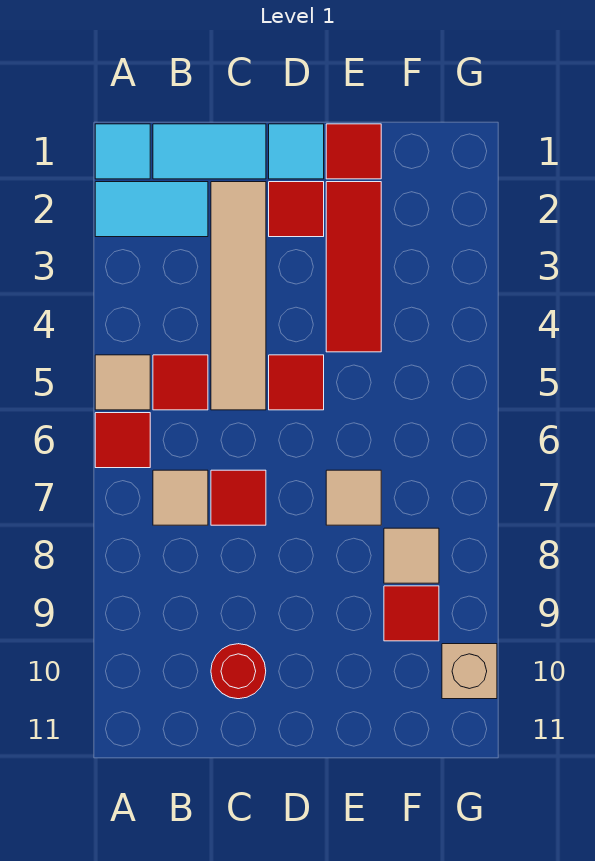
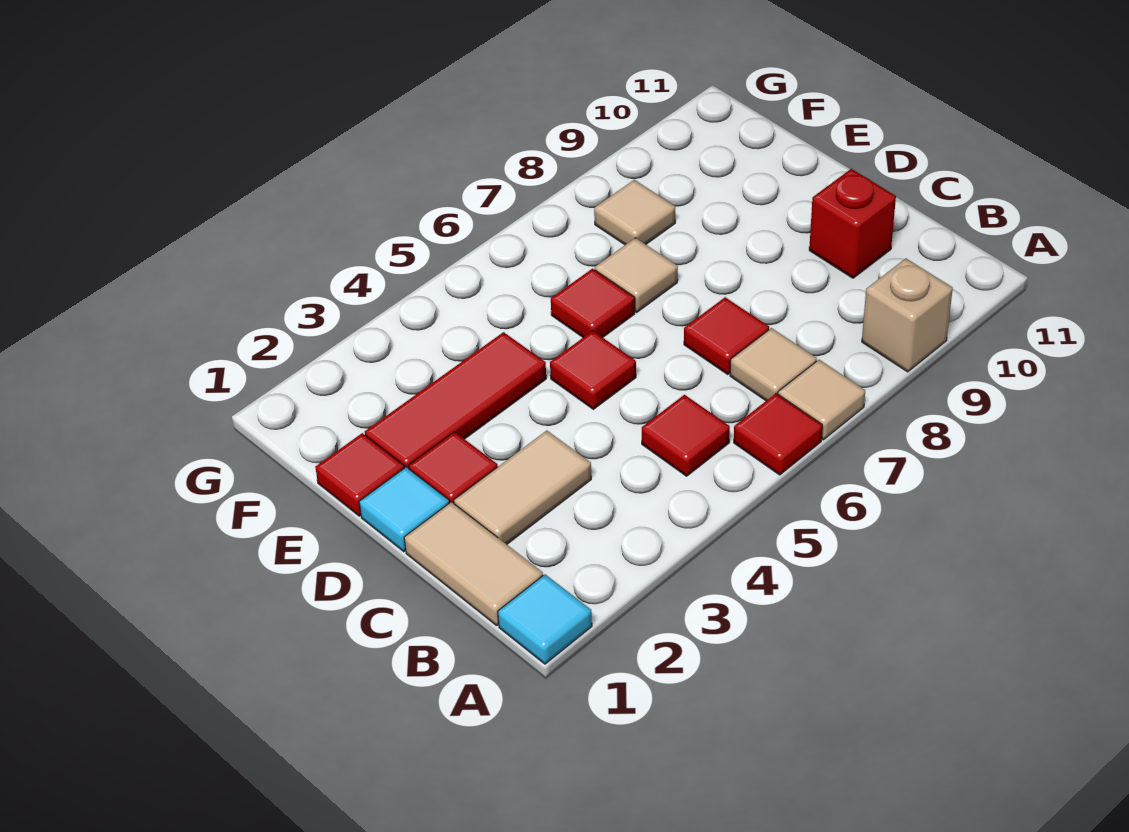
cyan 1x2 tile [95,182,208,237] -> none
tan 1x1 tile [95,355,150,410] -> tan 1x1 tile moved to [778,360,865,440]
cyan 1x2 tile [153,124,266,179] -> tan 1x2 tile [404,502,543,626]
tan 1x4 tile [211,182,266,410] -> tan 1x2 tile [454,431,591,544]
red 1x1 round brick [211,644,266,699] -> red 1x1 brick [809,169,896,278]
red 1x1 tile [384,586,439,641] -> red 1x1 tile moved to [551,269,635,337]
tan 1x1 brick [442,644,497,699] -> tan 1x1 brick moved to [862,258,953,372]

